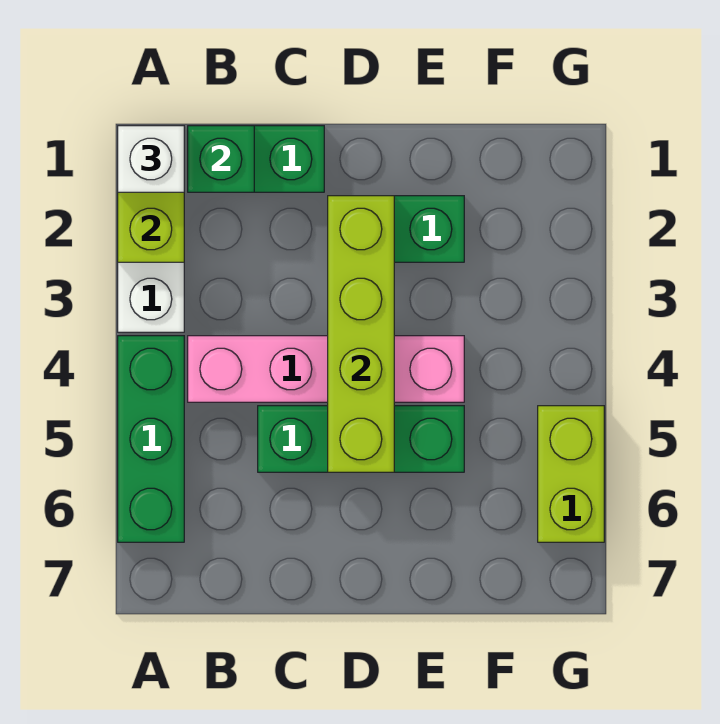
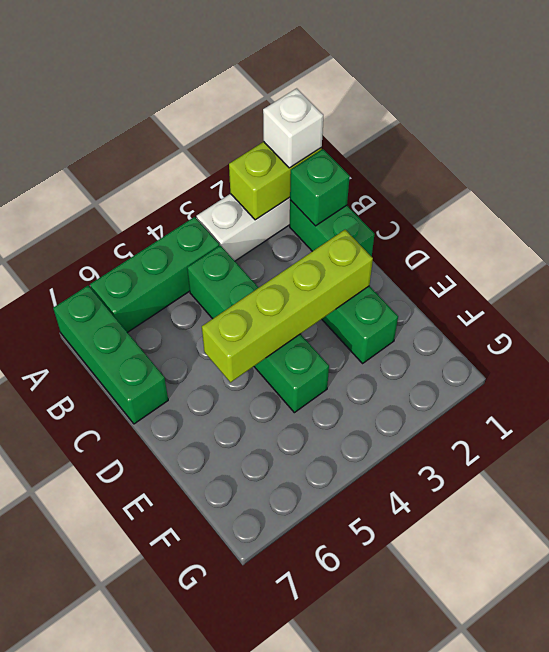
pink 1x4 brick [188,336,464,402] -> green 1x4 brick [187,245,329,413]
green 1x3 brick [258,406,464,472] -> green 1x3 brick moved to [53,286,168,424]
lime 1x2 brick [538,406,604,542] -> none

